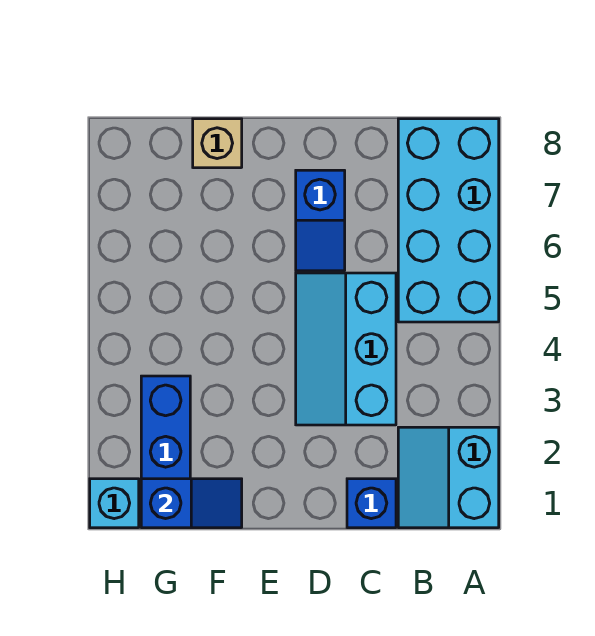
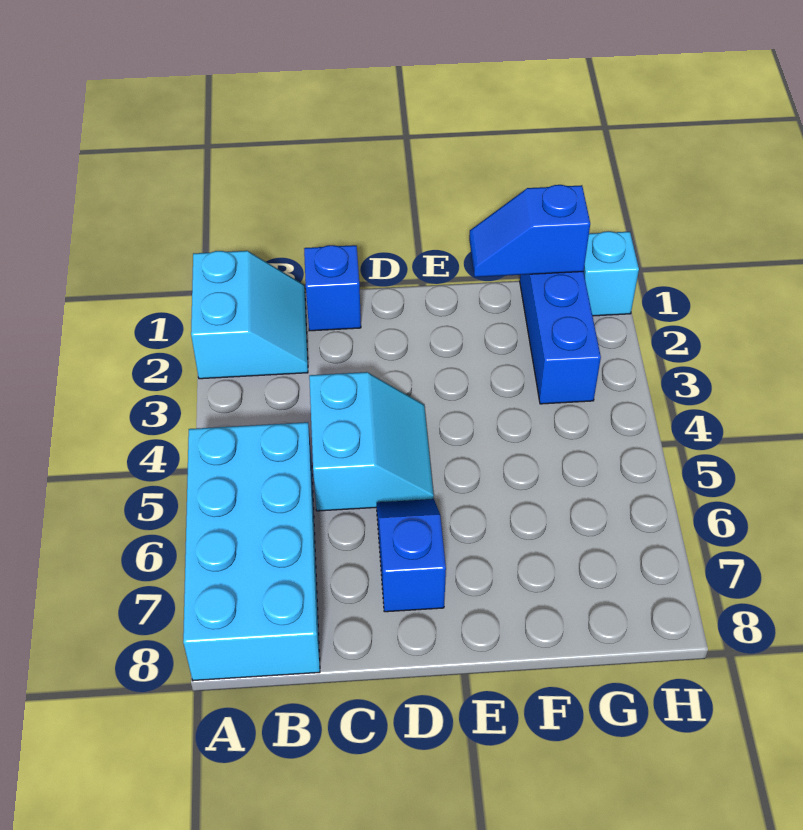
cyan 2x3 slope [296,273,396,425] -> cyan 2x2 slope [309,372,434,511]
tan 1x1 brick [193,119,242,168] -> none

